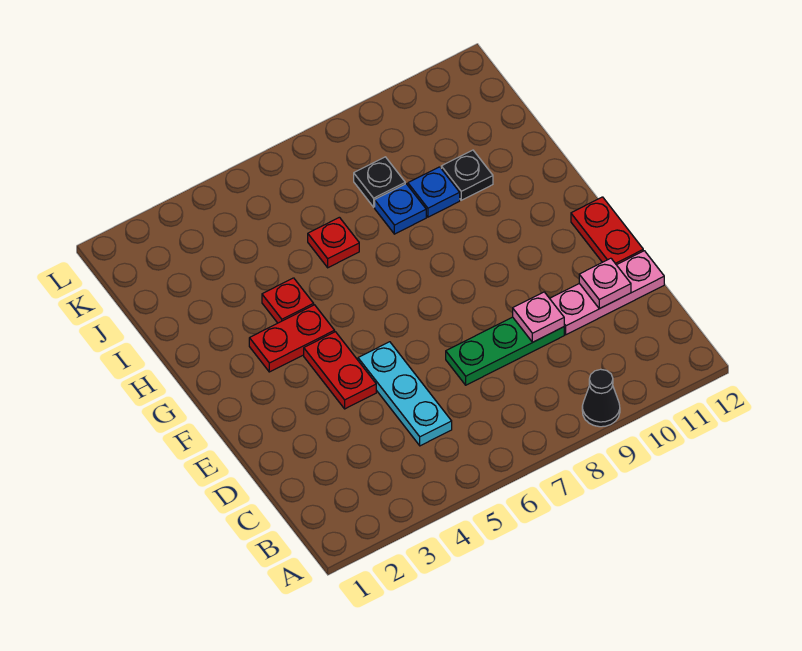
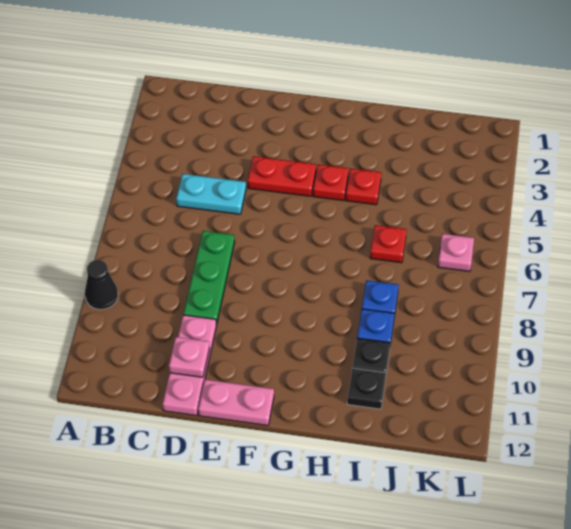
cyan 1x3 plate [358,342,452,446] -> cyan 1x2 plate [176,174,246,214]
pink 1x1 plate [513,292,564,342] -> pink 1x1 plate moved to [438,234,474,271]
red 1x2 plate [571,197,643,265] -> pink 1x2 plate [198,380,274,426]
red 1x2 plate [249,305,335,372] -> red 1x1 plate [313,164,349,201]
black 1x1 plate [354,157,405,207] -> black 1x1 plate moved to [347,368,386,409]

